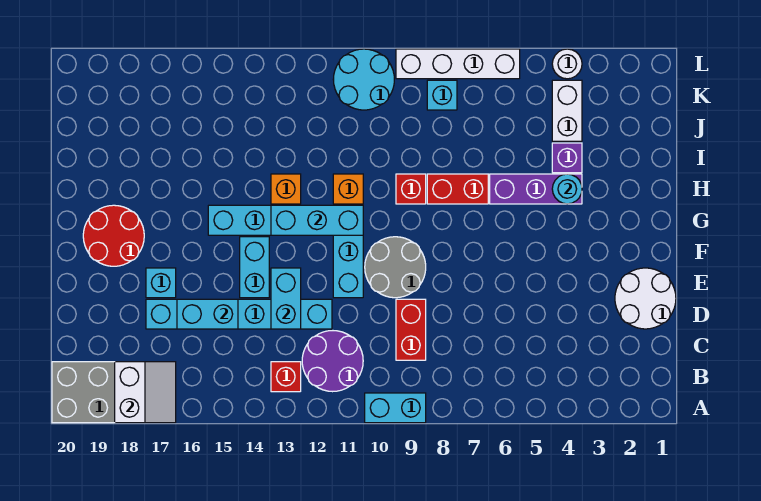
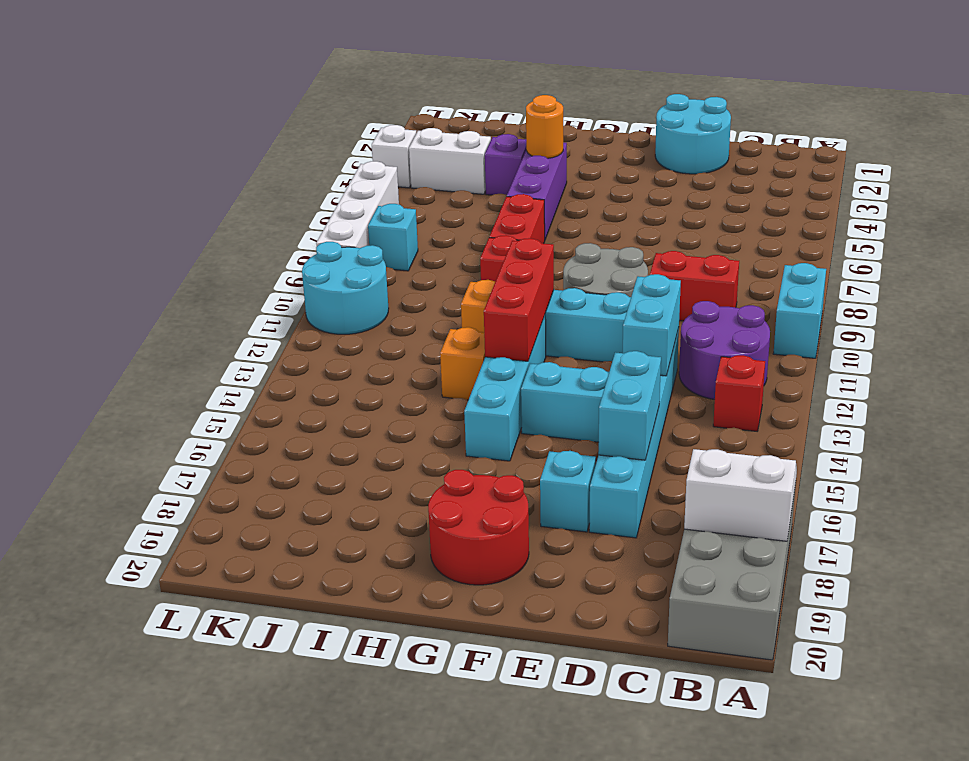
white 2x2 round brick [615,268,676,329] -> cyan 2x2 round brick [655,94,731,174]
cyan 1x2 brick [271,268,301,329] -> cyan 1x2 brick turned to [623,274,681,376]
cyan 1x3 brick [271,205,363,235] -> red 1x3 brick [484,238,554,361]
cyan 1x1 round brick [552,174,582,204] -> orange 1x1 round brick [526,95,563,158]
white 1x1 round brick [552,49,582,79] -> white 1x1 brick [372,125,416,188]

